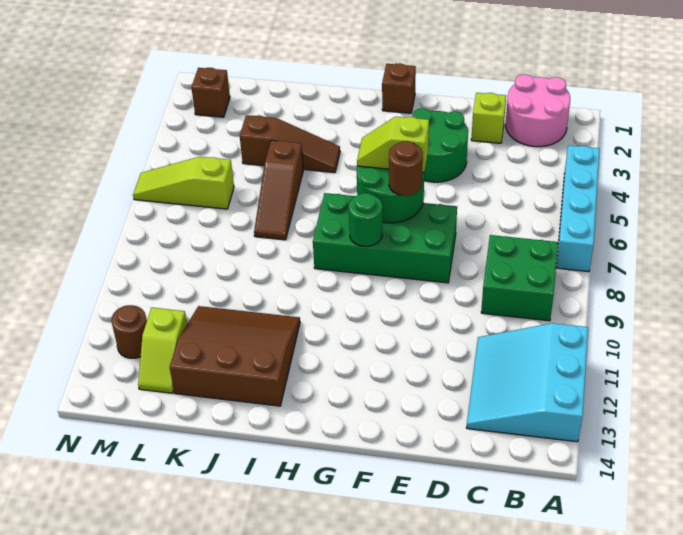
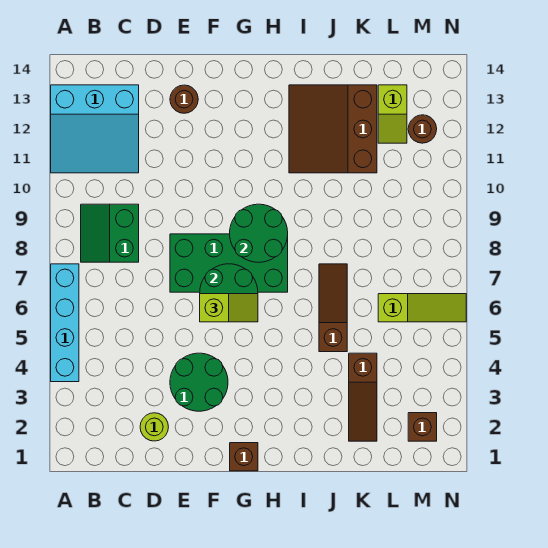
cyan 3x3 slope [467,323,588,442] -> cyan 3x3 slope turned to [51,85,139,173]
pink 2x2 round brick [506,74,570,147] -> none
green 2x2 brick [481,235,558,321] -> green 2x2 slope [81,204,139,262]
lime 1x1 brick [471,93,506,143] -> lime 1x1 round brick [140,413,168,441]
brown 1x1 round brick [389,141,423,196] -> brown 1x1 round brick moved to [170,85,198,113]
green 1x1 round brick [349,193,382,246] -> green 2x2 round brick [230,204,288,262]
brown 1x3 slope [240,115,340,173] -> brown 1x3 slope turned to [349,353,377,441]
brown 3x3 slope [170,306,300,406] -> brown 3x3 slope turned to [289,85,377,173]
lime 1x2 slope [138,308,187,393] -> lime 1x2 slope turned to [378,85,407,143]

